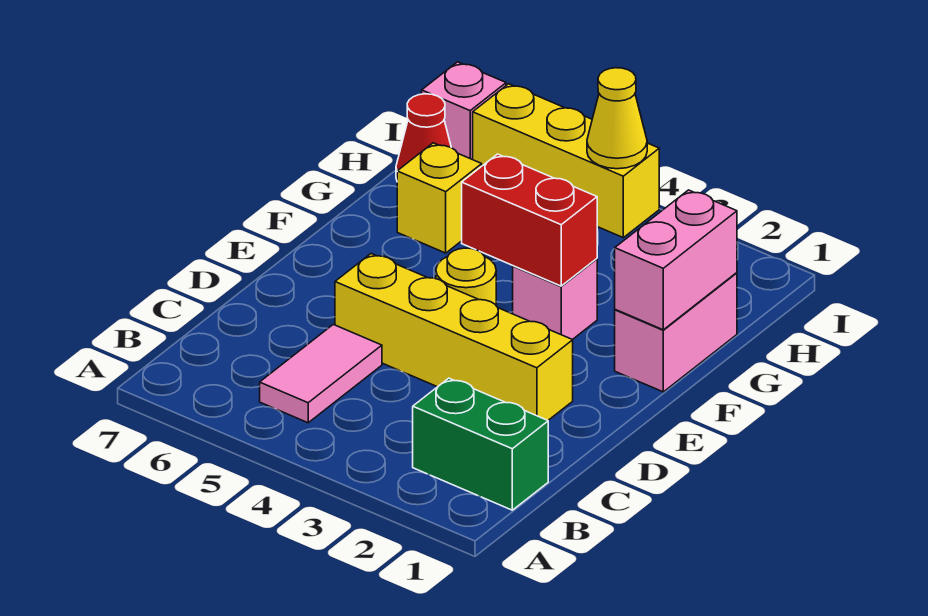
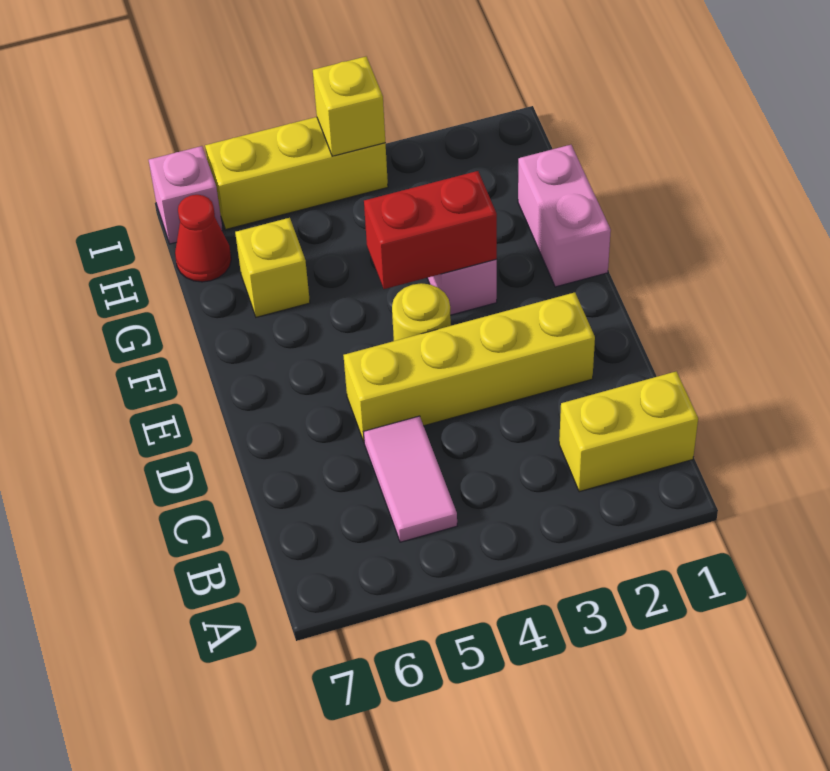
green 1x2 brick [413,378,548,510] -> yellow 1x2 brick [559,372,698,492]
pink 1x2 brick [615,190,737,330] -> none
yellow 1x1 cone [587,68,647,169] -> yellow 1x1 brick [313,57,385,156]

